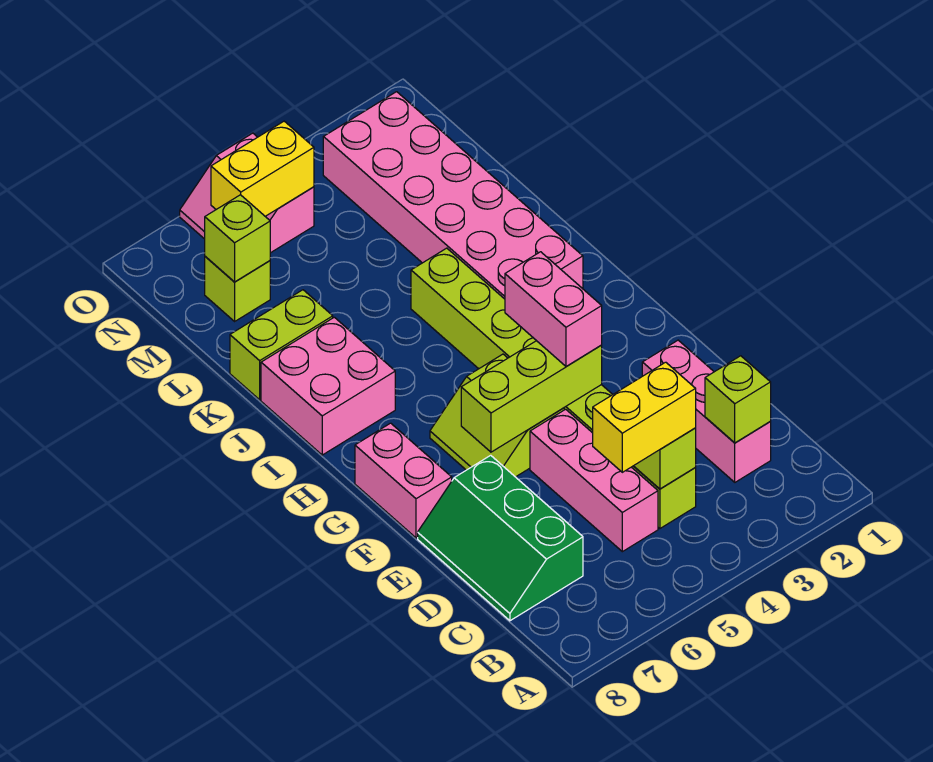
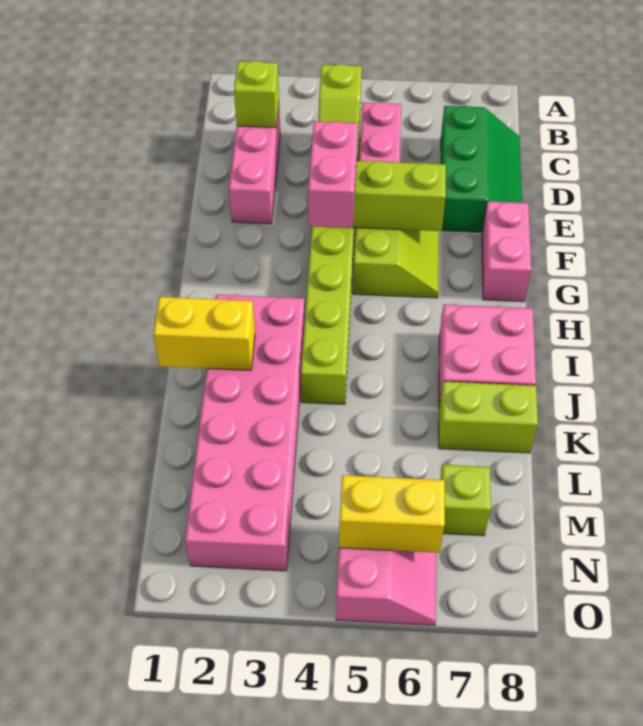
yellow 1x2 brick [593,362,696,472] -> yellow 1x2 brick moved to [153,297,255,370]
lime 1x1 brick [205,195,270,282] -> none

